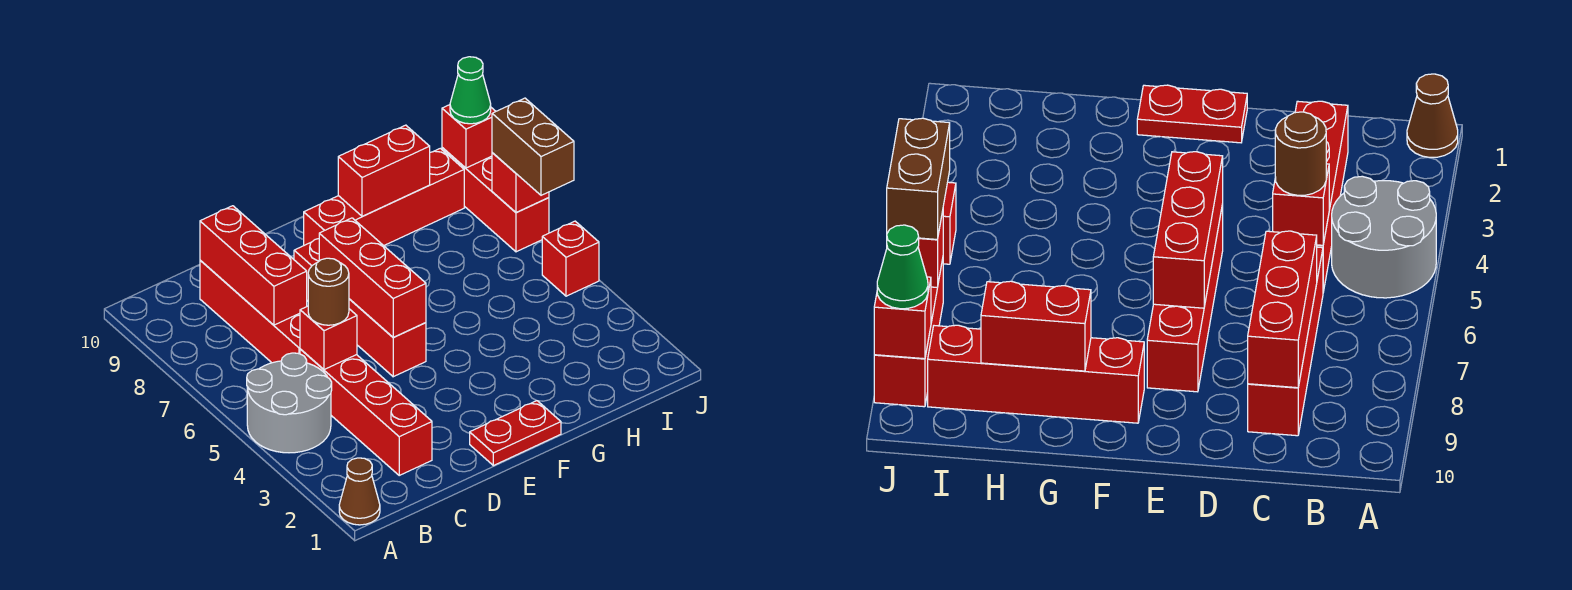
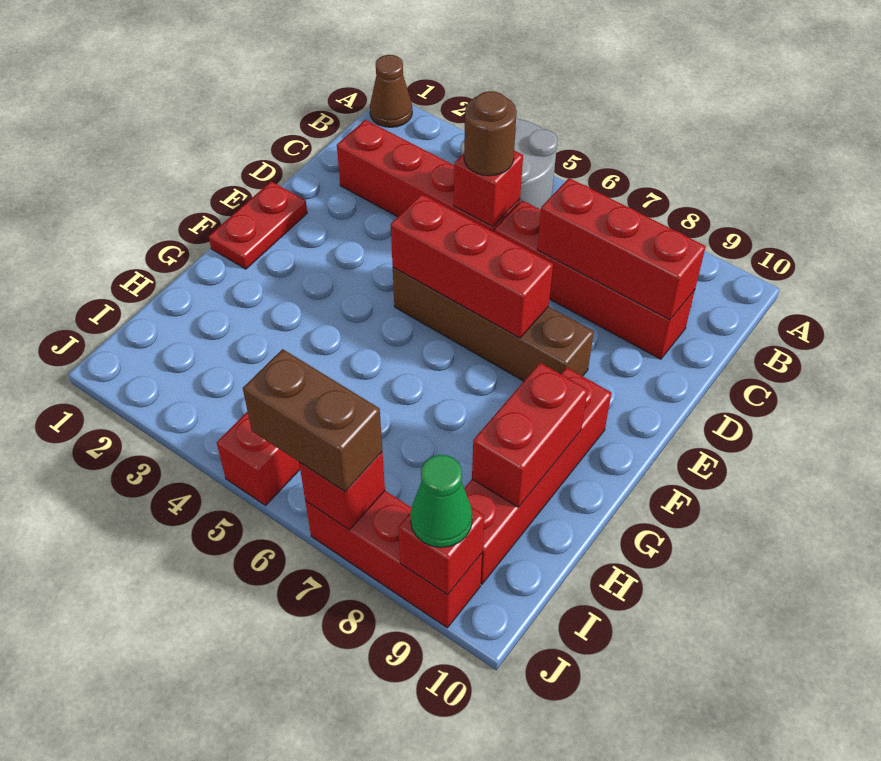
red 1x4 brick [294,239,426,377] -> brown 1x4 brick [393,268,594,381]

